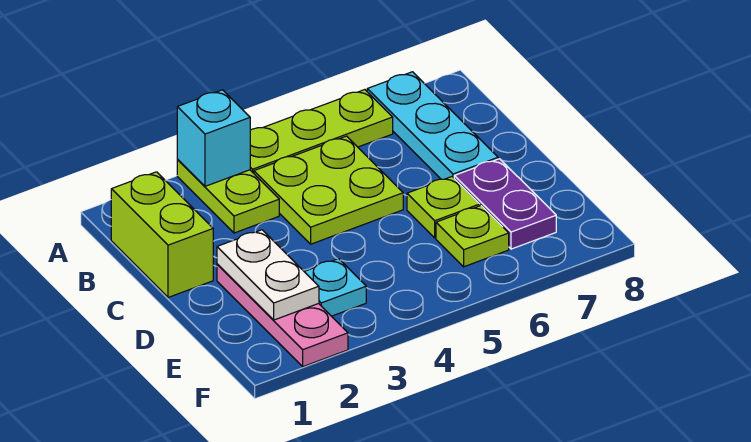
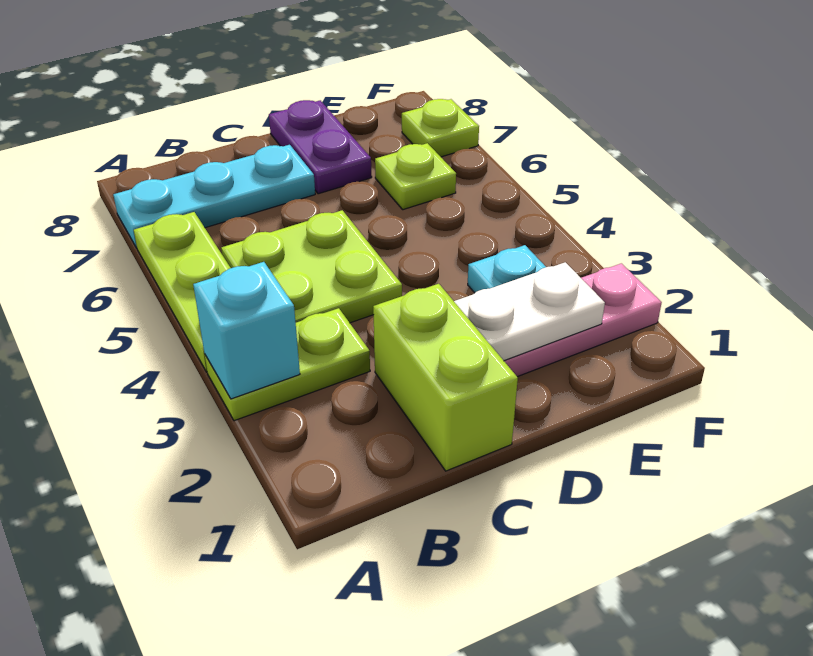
lime 1x2 brick [111,172,213,297] -> lime 1x2 brick turned to [373,284,518,471]
lime 1x1 plate [407,177,480,238] -> lime 1x1 plate moved to [402,99,479,157]
purple 1x2 plate [454,159,556,249] -> purple 1x2 plate turned to [269,100,372,194]

